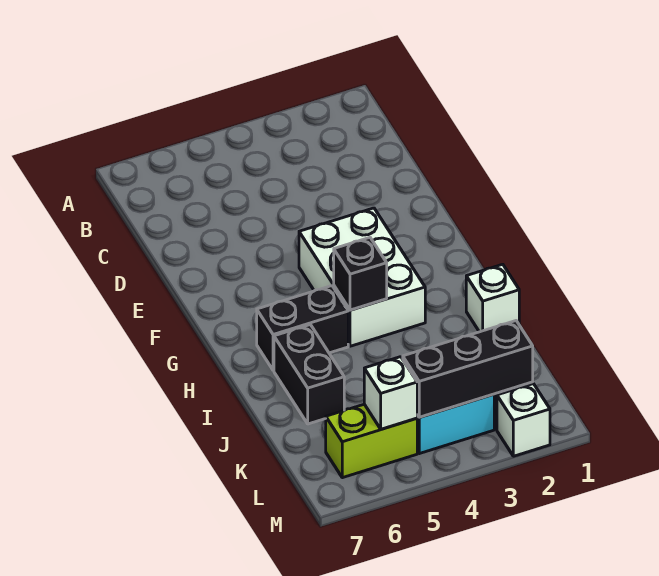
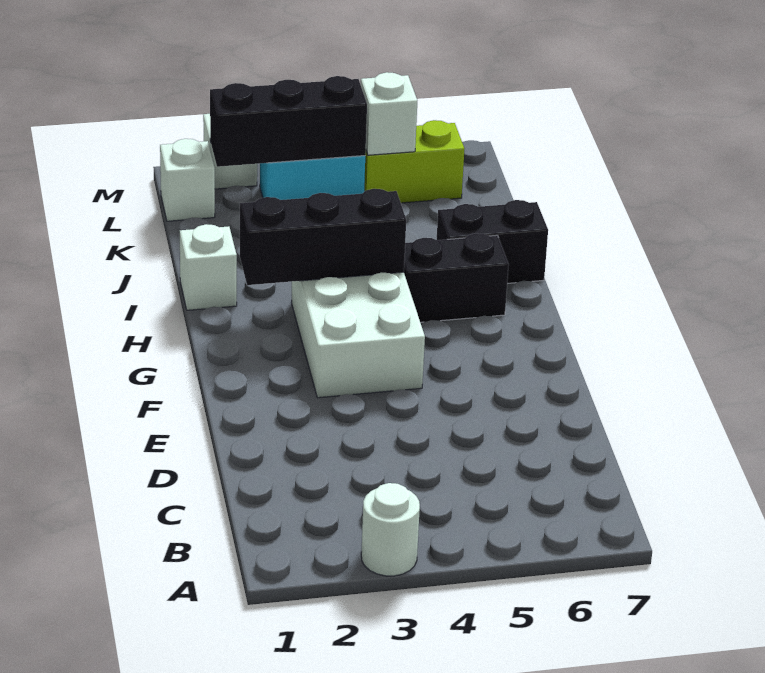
none -> white 1x1 round brick [361,483,420,576]
black 1x1 brick [334,238,387,310] -> black 1x3 brick [240,189,406,285]
black 1x2 brick [274,325,344,424] -> black 1x2 brick turned to [437,200,548,283]
none -> white 1x1 brick [160,139,215,221]

